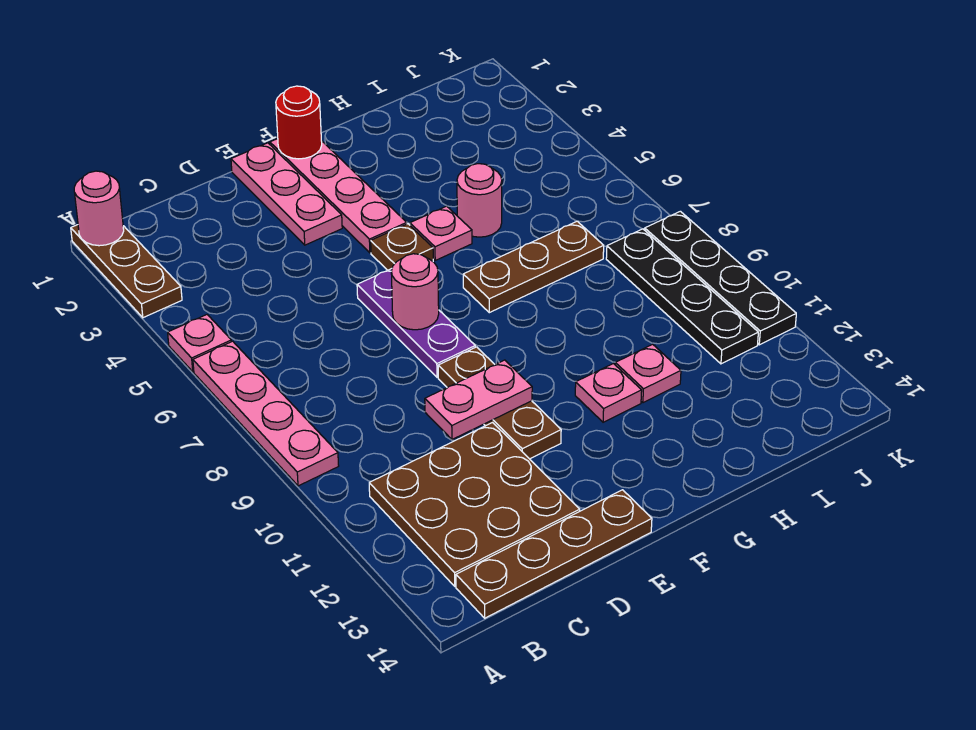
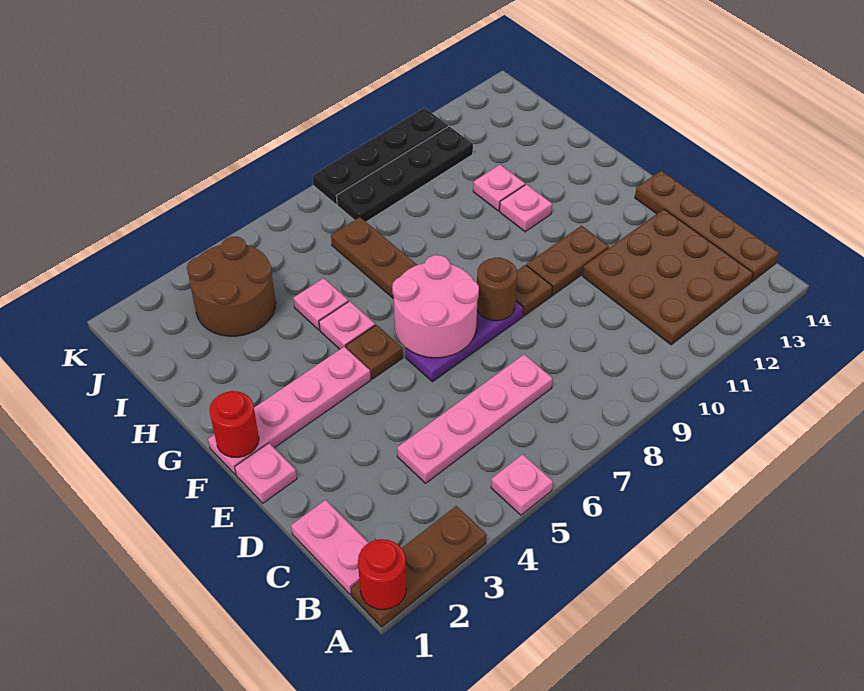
pink 1x1 round brick [74,171,124,246] -> red 1x1 round brick [358,539,406,609]
pink 1x4 plate [193,341,339,486] -> pink 1x4 plate moved to [397,354,553,483]
pink 1x2 plate [425,360,532,439] -> pink 1x2 plate moved to [291,500,368,595]
pink 1x3 plate [231,143,342,245] -> pink 1x1 plate [235,443,297,503]
pink 1x1 round brick [391,254,439,330] -> pink 2x2 round brick [392,255,479,358]
none -> brown 1x1 round brick [477,258,517,321]
pink 1x1 round brick [457,164,502,237] -> pink 1x1 plate [293,278,348,330]
none -> brown 2x2 round brick [187,237,276,336]

